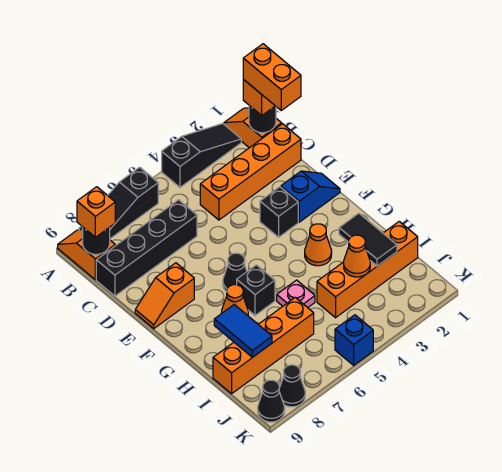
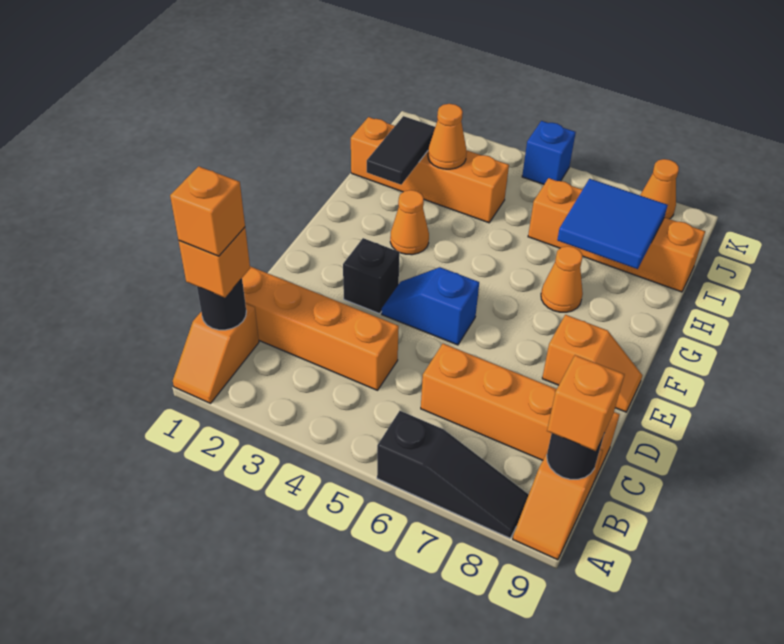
black 1x3 slope [162,124,241,187] -> none
orange 1x2 brick [243,44,301,110] -> orange 1x1 brick [170,166,245,256]
black 1x4 brick [96,200,197,296] -> orange 1x4 brick [421,344,620,481]
blue 1x2 slope [281,171,340,222] -> blue 1x2 slope moved to [382,267,479,345]
black 1x1 cone [223,253,247,292] -> none
black 1x1 brick [237,265,275,315] -> none
pink 1x1 plate [277,280,315,308] -> none
blue 1x2 tile [214,305,272,357] -> blue 2x2 tile [557,179,668,269]
black 1x1 cone [279,365,305,407] -> orange 1x1 cone [640,159,679,219]
black 1x1 cone [258,380,285,422] -> none

